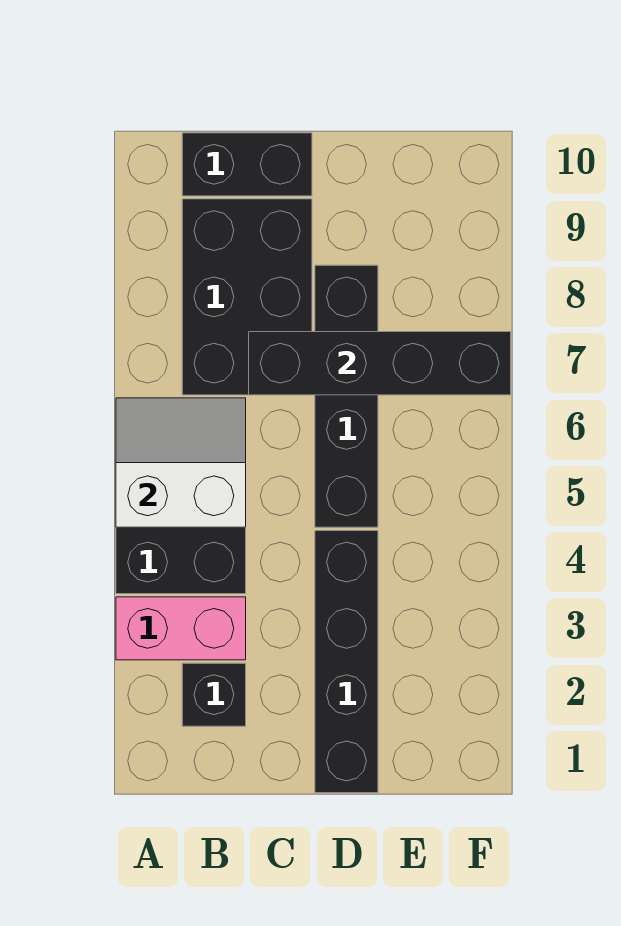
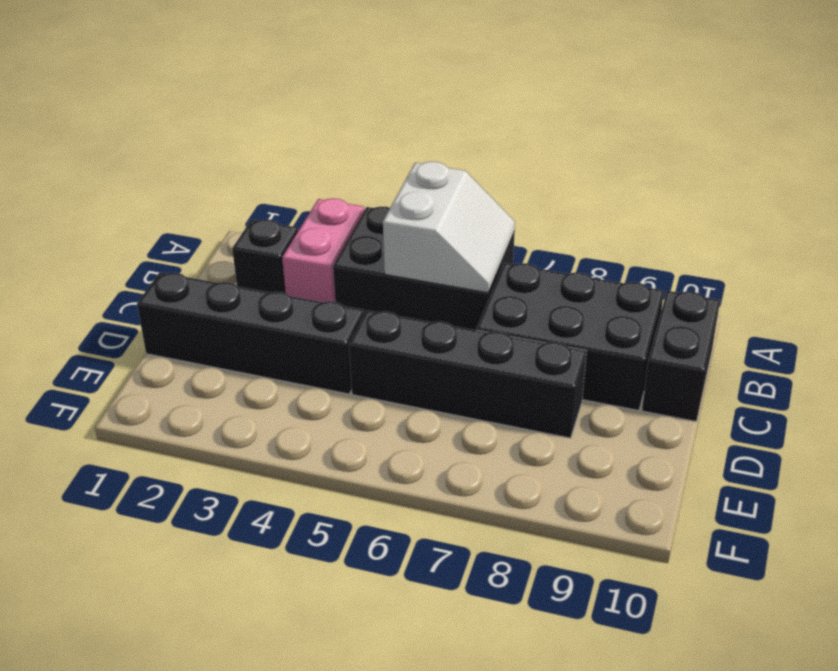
black 1x4 brick [249,332,511,395] -> none

